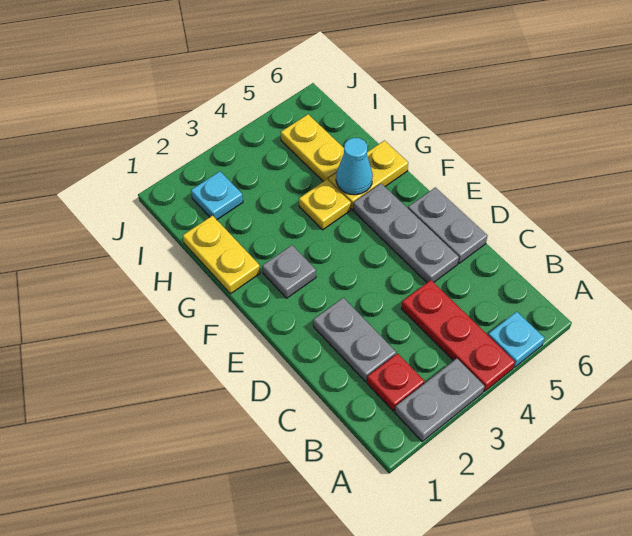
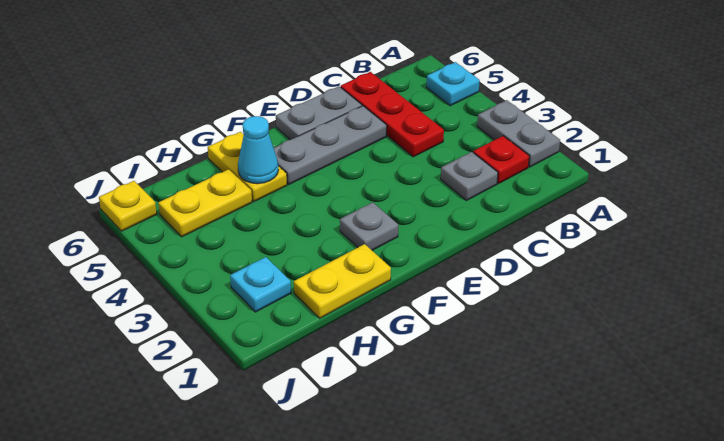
red 1x3 plate [401,280,515,391] -> red 1x3 plate turned to [341,72,444,157]
grey 1x2 plate [313,298,396,382] -> grey 1x1 plate [441,152,498,201]
yellow 1x1 plate [299,179,351,230] -> yellow 1x1 plate moved to [99,181,157,231]

